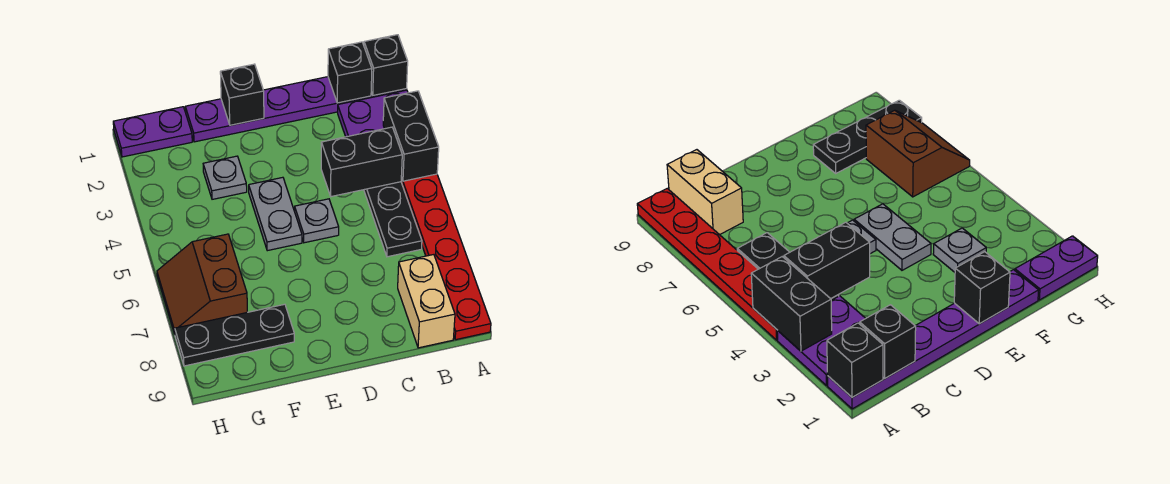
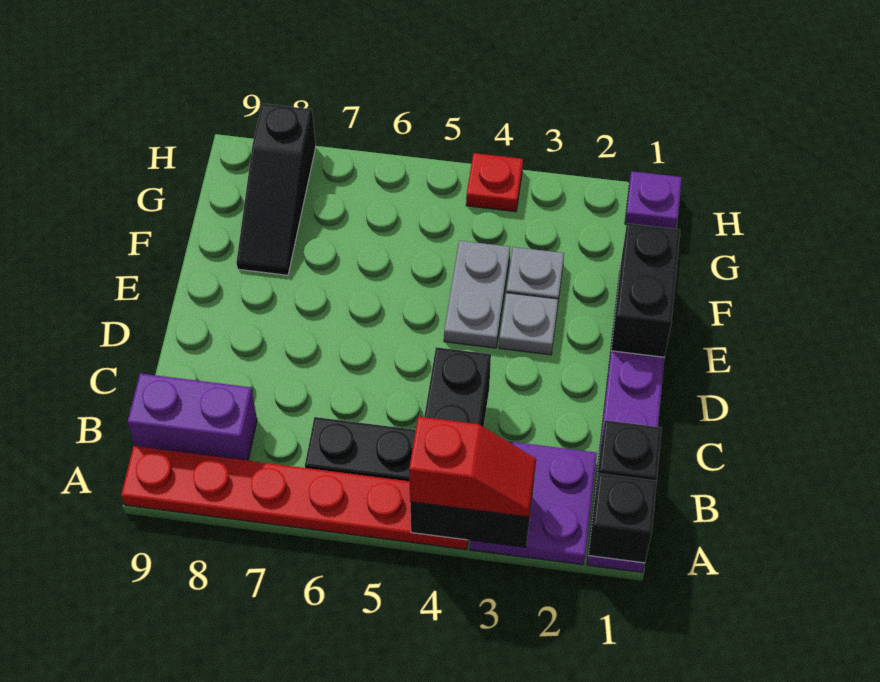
none -> red 1x2 slope [409,417,536,517]
tan 1x2 brick [398,255,455,348] -> purple 1x2 brick [128,374,257,461]
grey 1x1 plate [295,199,339,243] -> grey 1x1 plate moved to [499,293,558,355]
black 1x1 brick [220,64,264,125] -> black 1x2 brick [611,223,680,357]
grey 1x2 plate [249,177,302,251] -> grey 1x2 plate turned to [444,241,510,348]
black 1x3 plate [175,304,294,366] -> black 1x3 slope [236,104,316,275]
purple 1x2 plate [113,107,192,157] -> purple 1x1 plate [625,171,682,229]
brown 2x2 slope [157,234,247,334] -> none
none -> red 1x1 plate [466,153,523,212]

